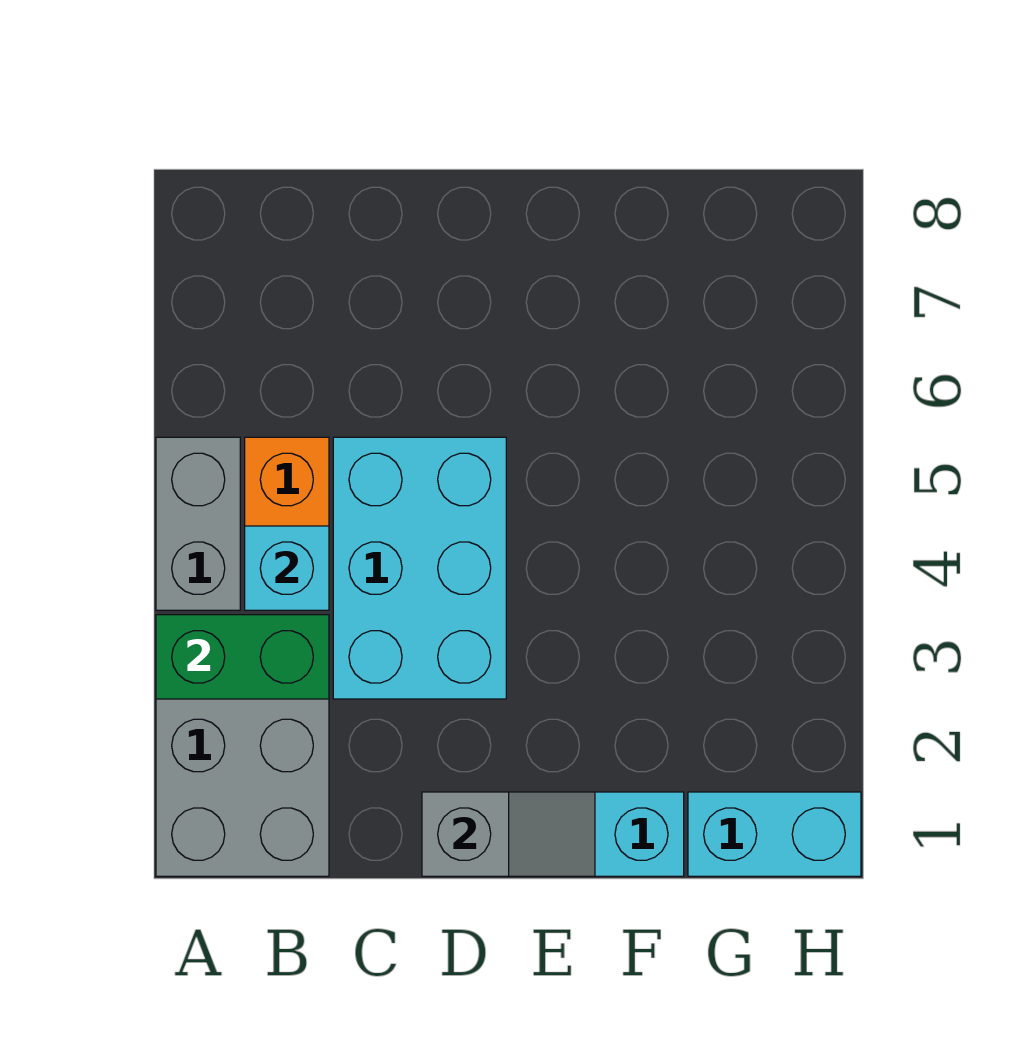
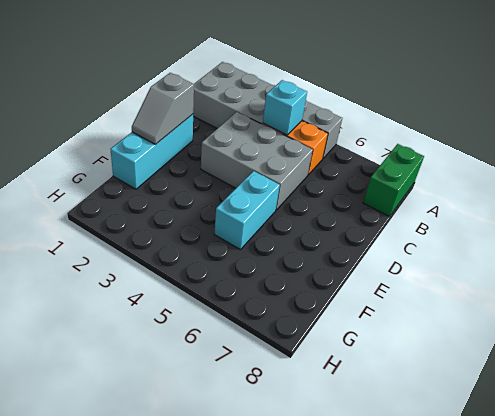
green 1x2 brick [156,615,329,699] -> green 1x2 brick moved to [363,144,424,216]
cyan 2x3 brick [333,437,506,699] -> grey 2x3 brick [201,112,313,210]
cyan 1x2 brick [688,792,861,876] -> cyan 1x2 brick moved to [214,171,280,250]

